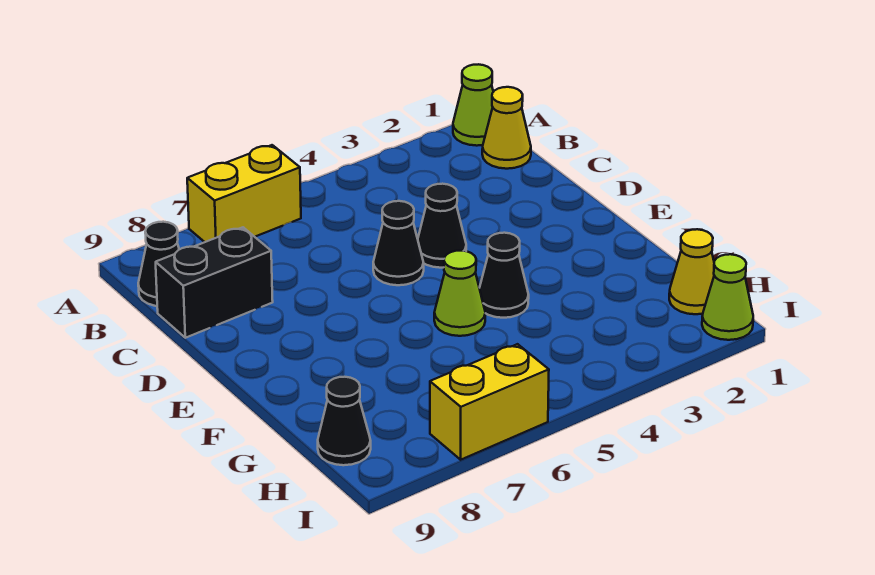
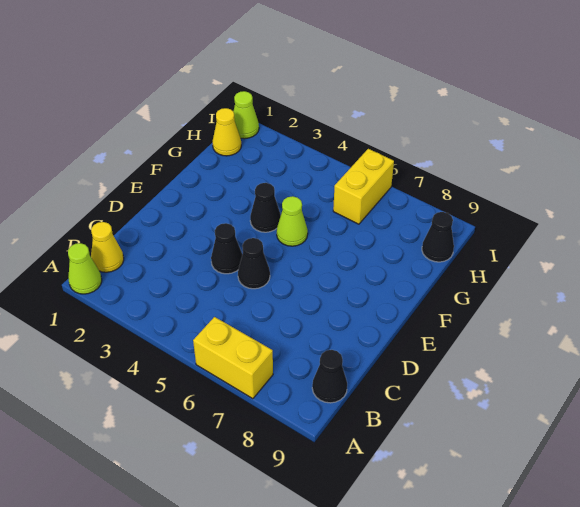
black 1x2 brick [156,227,273,338] -> none
yellow 1x2 brick [430,344,549,460] -> yellow 1x2 brick turned to [333,149,394,224]

